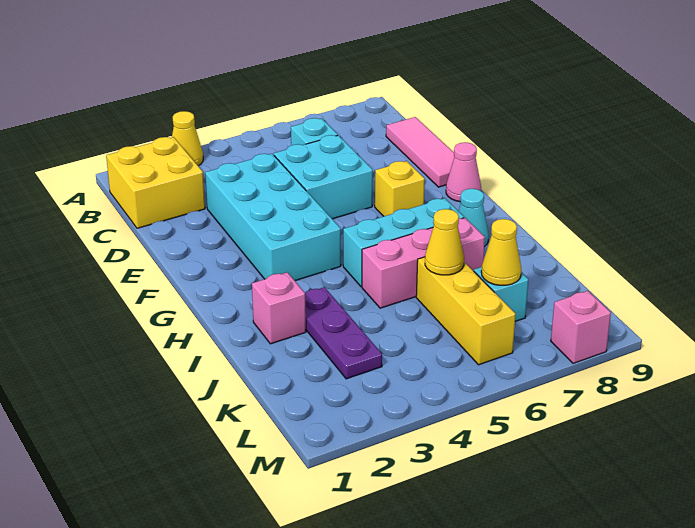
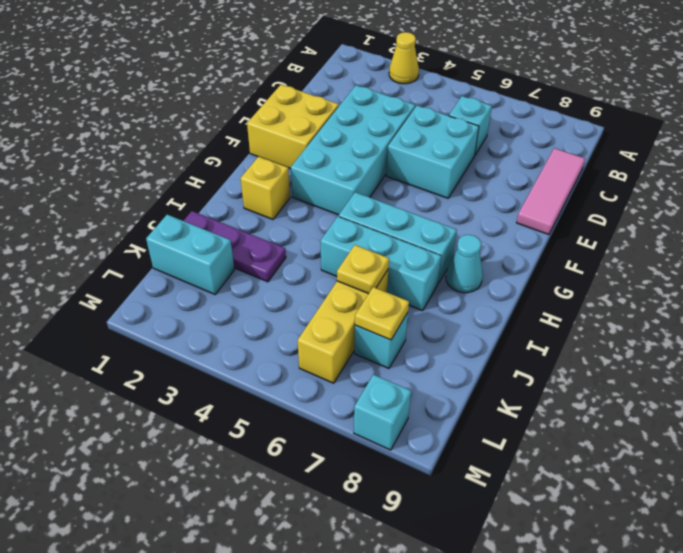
yellow 2x2 brick [106,137,205,228] -> yellow 2x2 brick moved to [247,85,339,169]
yellow 1x1 brick [375,161,425,216] -> yellow 1x1 brick moved to [241,157,290,219]
pink 1x1 cone [446,142,481,202] -> none
pink 1x1 brick [252,272,306,344] -> none
purple 1x3 plate [305,287,382,379] -> purple 1x3 plate turned to [184,211,286,282]
pink 1x3 brick [362,218,485,308] -> cyan 1x3 brick [320,216,441,311]
yellow 1x1 cone [425,209,464,275] -> yellow 1x1 plate [337,245,389,294]
none -> cyan 1x2 brick [146,215,235,294]
yellow 1x1 cone [481,219,521,285] -> yellow 1x1 plate [355,287,409,340]
pink 1x1 brick [551,291,611,363] -> cyan 1x1 brick [354,375,411,450]

